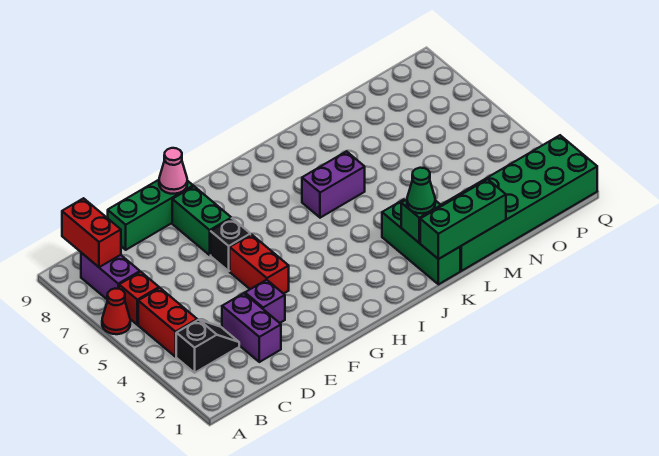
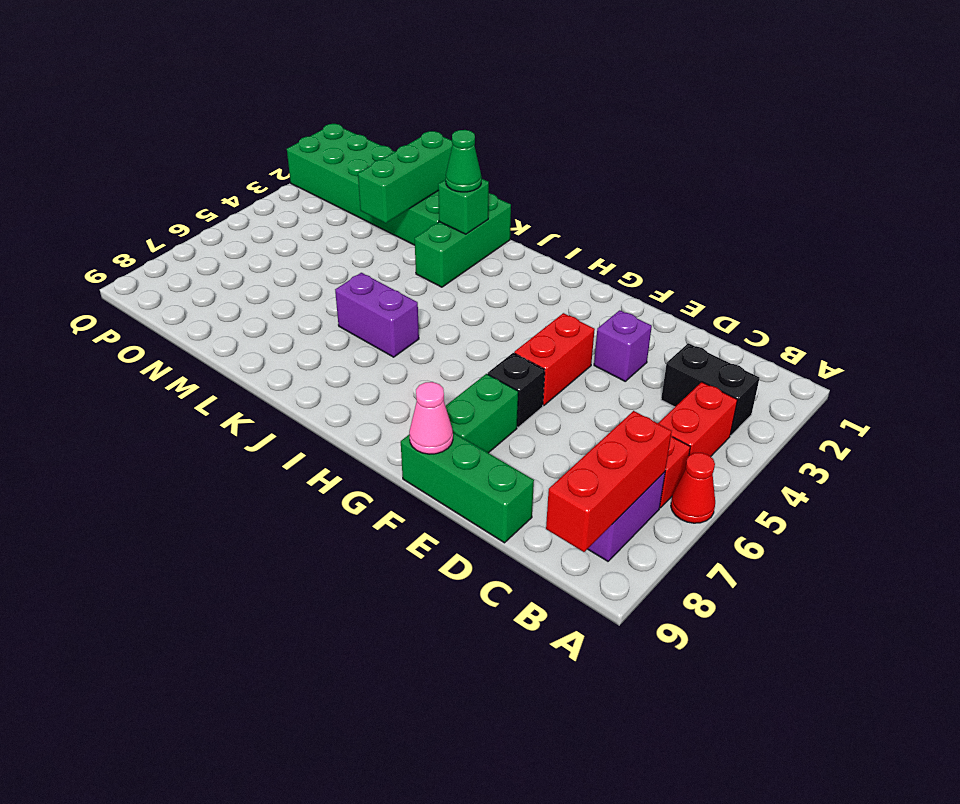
black 1x2 slope [176,320,239,373] -> black 1x2 brick [661,343,759,436]
red 1x2 brick [62,198,121,267] -> red 1x3 brick [546,411,672,552]
purple 1x2 brick [222,293,281,362] -> none
green 1x3 brick [420,179,506,259] -> green 1x3 brick turned to [358,131,452,223]

